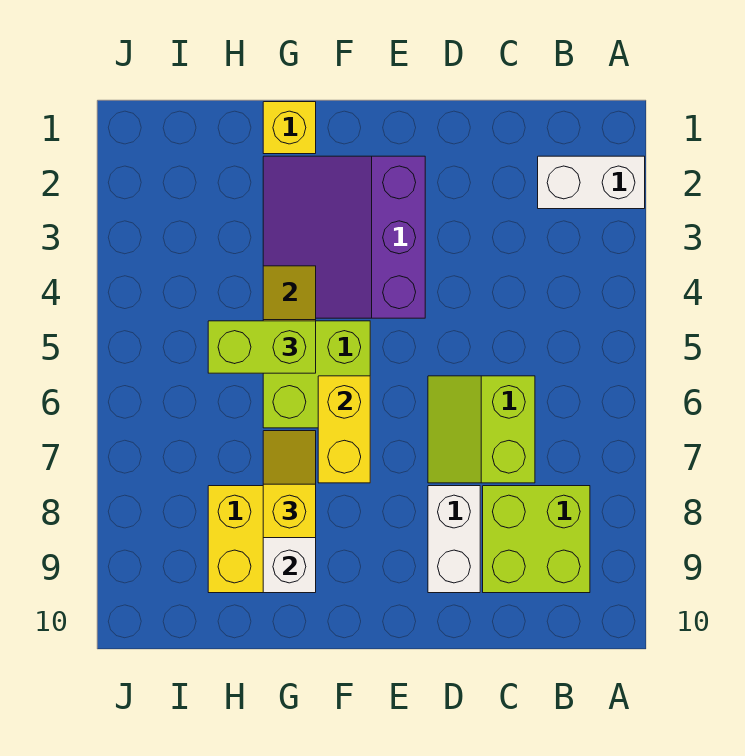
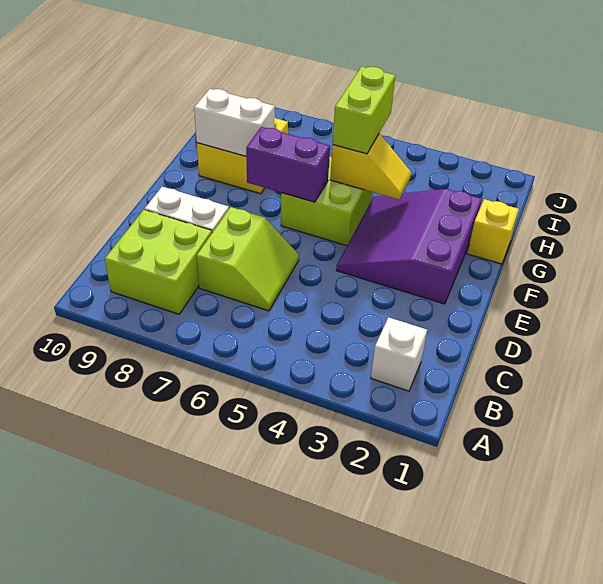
white 1x2 brick [538,156,645,209] -> white 1x1 brick [371,317,427,391]
lime 2x2 slope [428,376,535,483] -> lime 2x2 slope turned to [197,207,299,311]
purple 3x3 slope [263,156,425,318] -> purple 3x3 slope turned to [336,189,482,304]
yellow 1x2 brick [318,376,370,483] -> purple 1x2 brick [246,127,330,202]
yellow 1x2 slope [263,431,316,538] -> none

